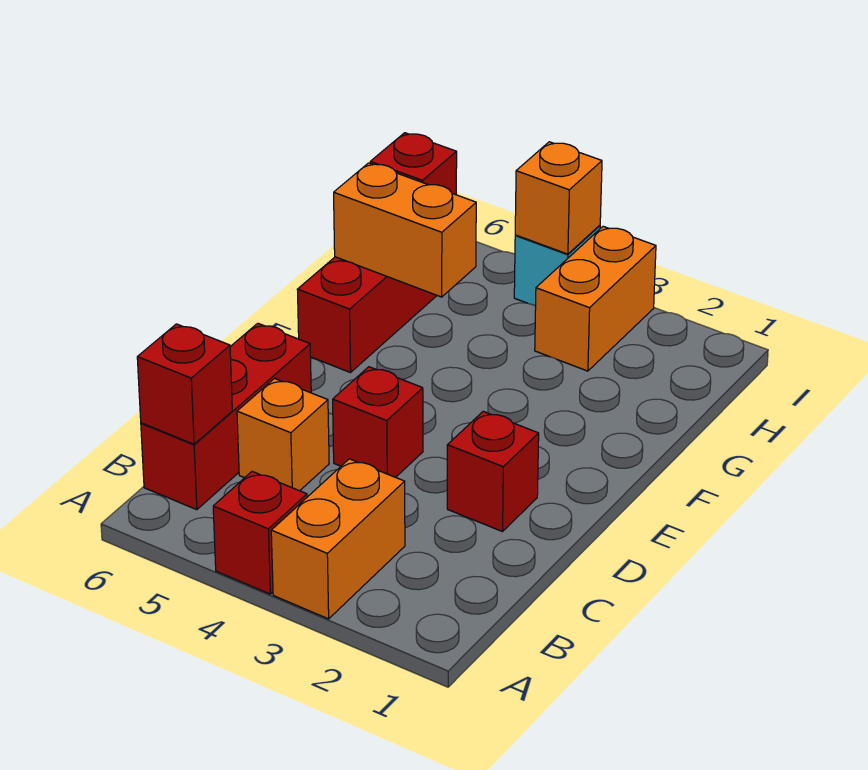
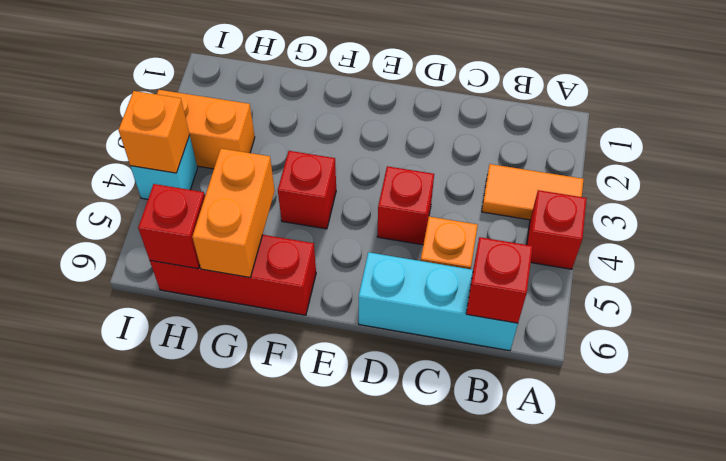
orange 1x2 brick [271,459,405,619] -> orange 1x2 tile [482,164,584,220]
red 1x3 brick [141,323,311,510] -> cyan 1x3 brick [359,252,518,351]
red 1x1 brick [447,411,539,532] -> red 1x1 brick moved to [278,151,336,229]

